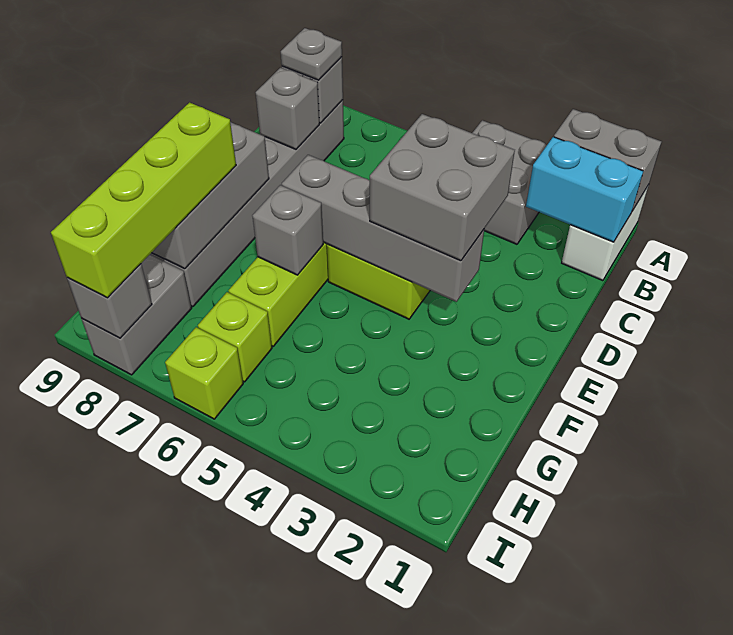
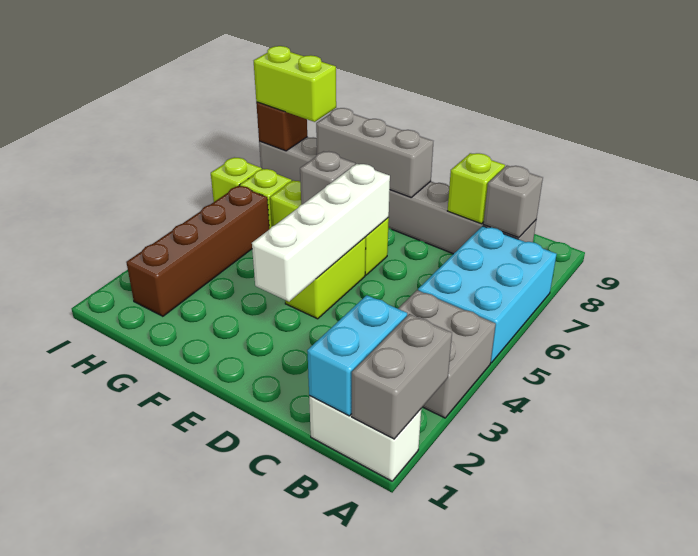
none -> cyan 2x3 brick [418,226,557,363]
grey 1x1 plate [281,28,342,80] -> none
grey 1x1 brick [256,68,319,149] -> lime 1x1 brick [448,153,505,224]
grey 2x2 brick [370,114,515,261] -> none
grey 1x4 brick [282,155,484,302] -> white 1x4 brick [252,164,390,302]
lime 1x4 brick [51,102,236,298] -> lime 1x2 brick [254,46,336,122]
none -> brown 1x4 brick [126,185,269,316]
grey 1x1 brick [67,264,152,338] -> brown 1x1 brick [256,102,307,151]

